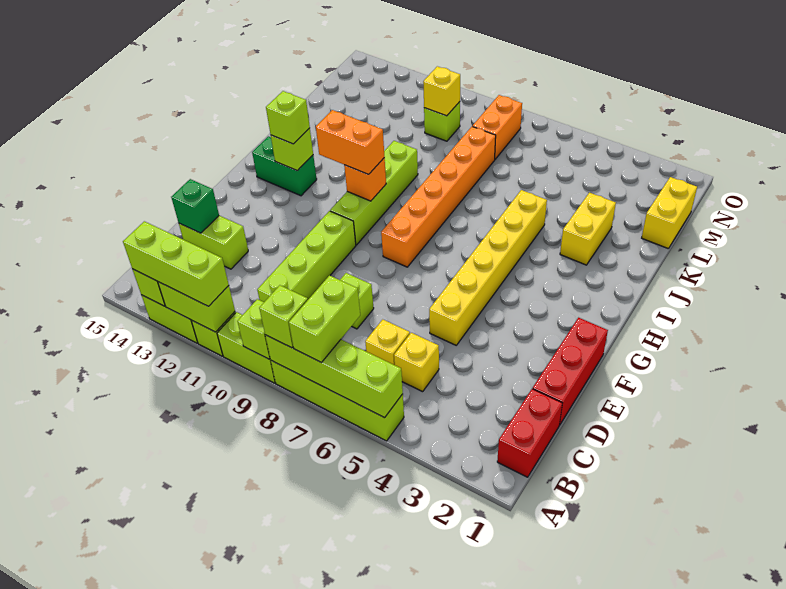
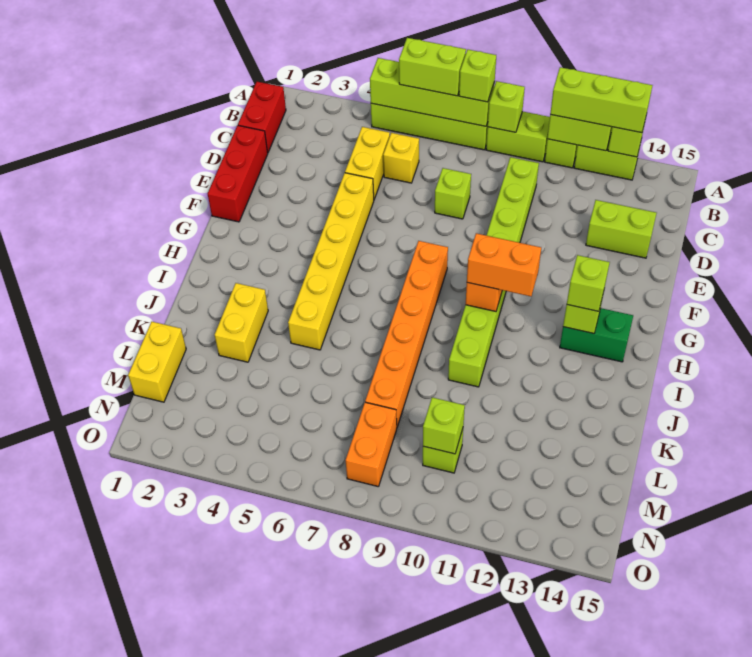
lime 1x2 brick [289,275,360,363] -> lime 1x2 brick turned to [399,38,466,96]
yellow 1x1 brick [394,333,439,392] -> yellow 1x2 brick [345,127,390,199]
green 1x1 brick [171,179,219,233] -> none
yellow 1x1 brick [423,66,460,116] -> lime 1x1 brick [423,397,465,454]

